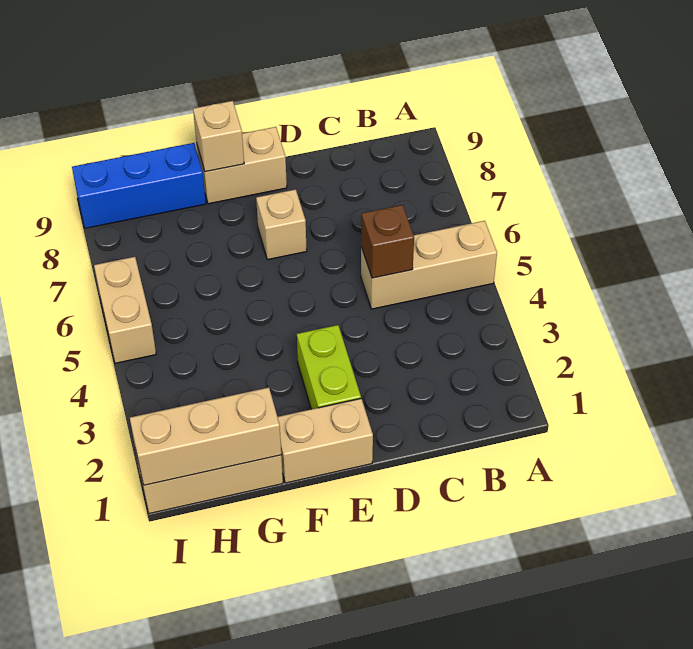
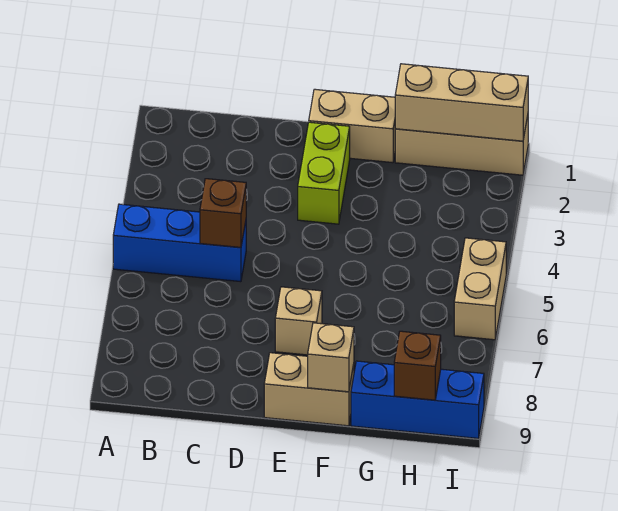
tan 1x3 brick [361,221,497,309] -> blue 1x3 brick [113,204,246,282]
none -> brown 1x1 brick [394,331,441,400]

